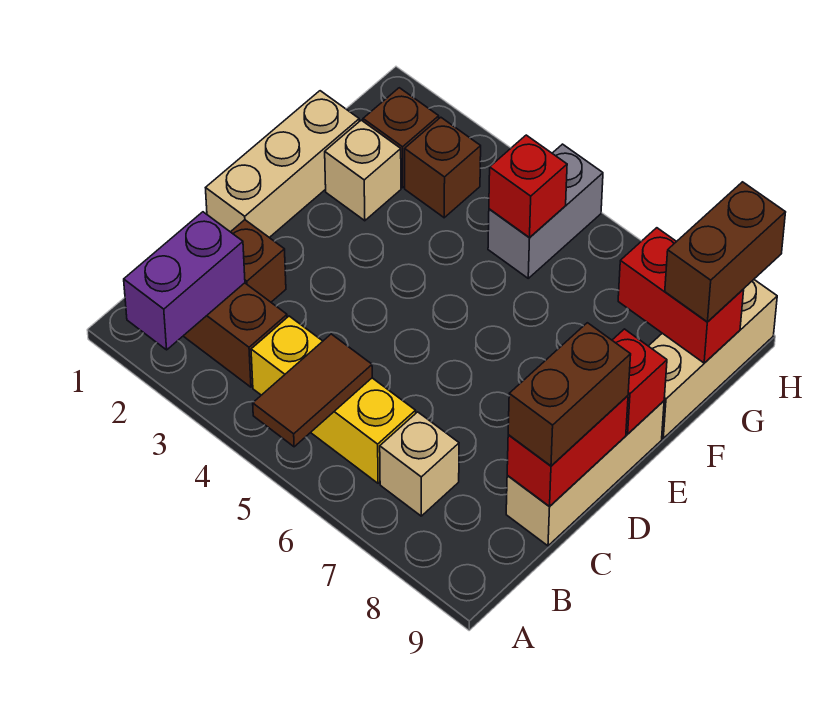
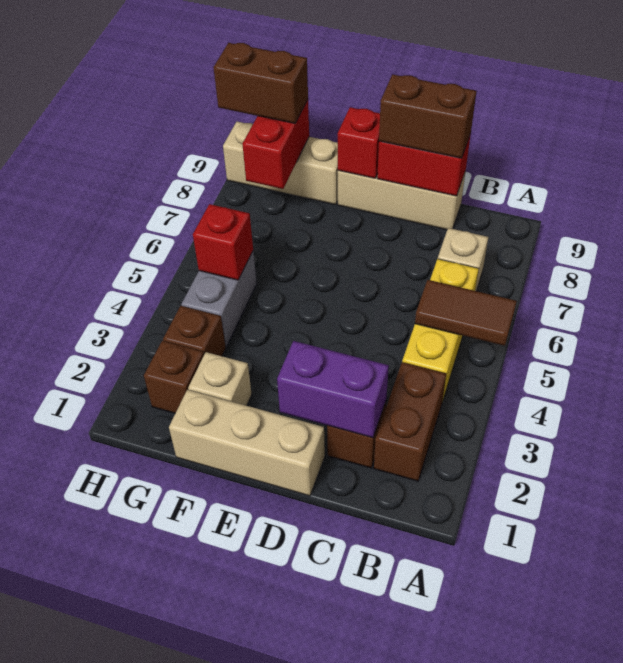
purple 1x2 brick [124,212,245,350] -> purple 1x2 brick moved to [277,341,389,438]
grey 1x2 brick [488,144,603,278] -> grey 1x2 brick turned to [181,252,257,347]

